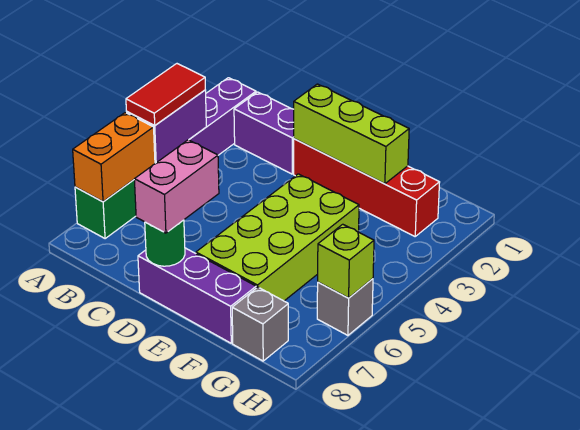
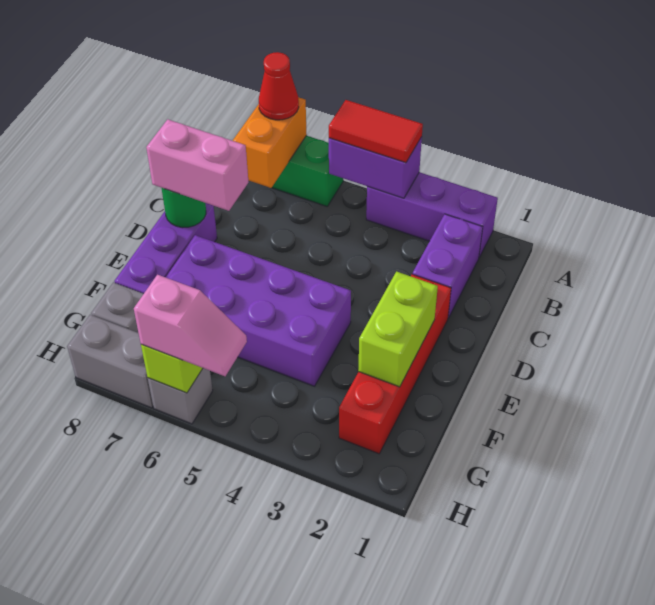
orange 1x2 brick [73,113,155,202] -> orange 1x2 brick turned to [233,97,307,188]
none -> red 1x1 cone [259,52,299,120]
lime 1x3 brick [294,84,409,184] -> lime 1x2 brick [358,272,438,387]
lime 2x4 brick [196,174,359,301] -> purple 2x4 brick [166,235,351,386]
none -> pink 1x2 slope [134,275,247,376]
none -> grey 1x2 brick [67,315,153,408]

